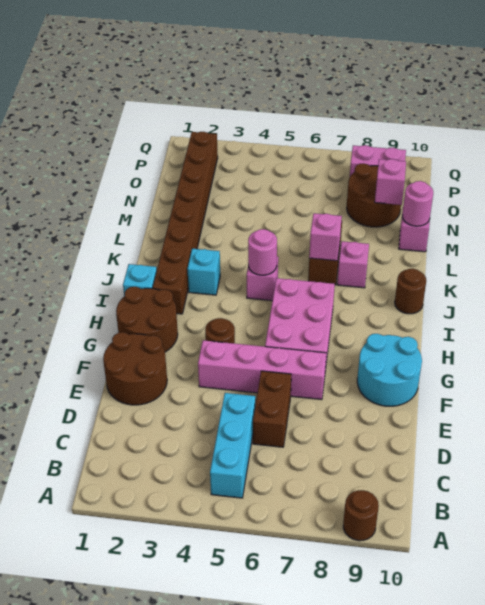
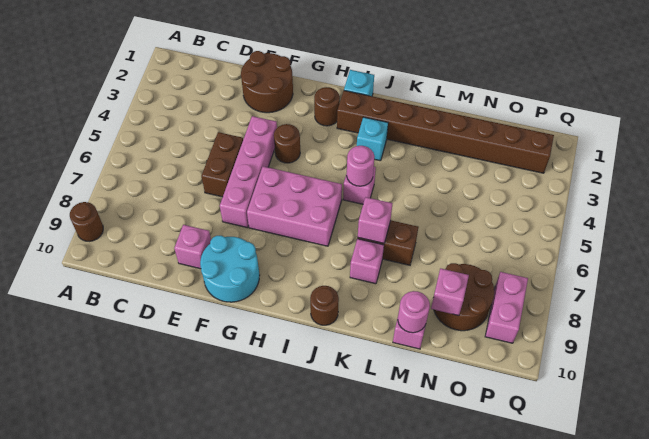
cyan 1x3 brick [210,393,255,498] -> none
brown 1x2 brick [253,371,291,447] -> brown 1x2 brick turned to [202,132,243,197]
none -> pink 1x1 brick [174,225,211,269]
brown 2x2 round brick [116,287,178,352] -> brown 1x1 round brick [314,87,340,126]

